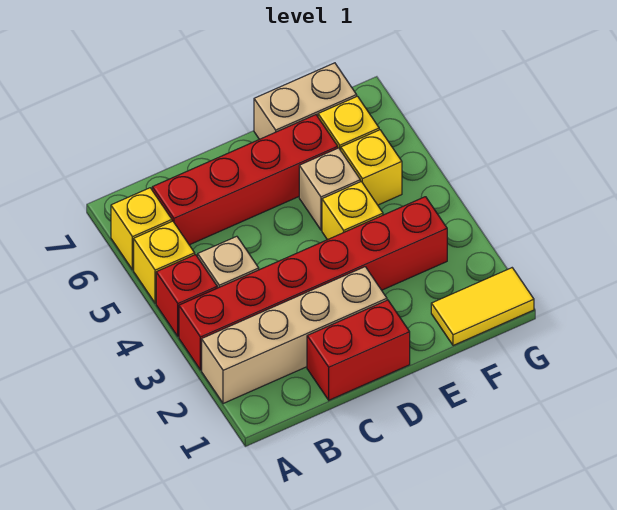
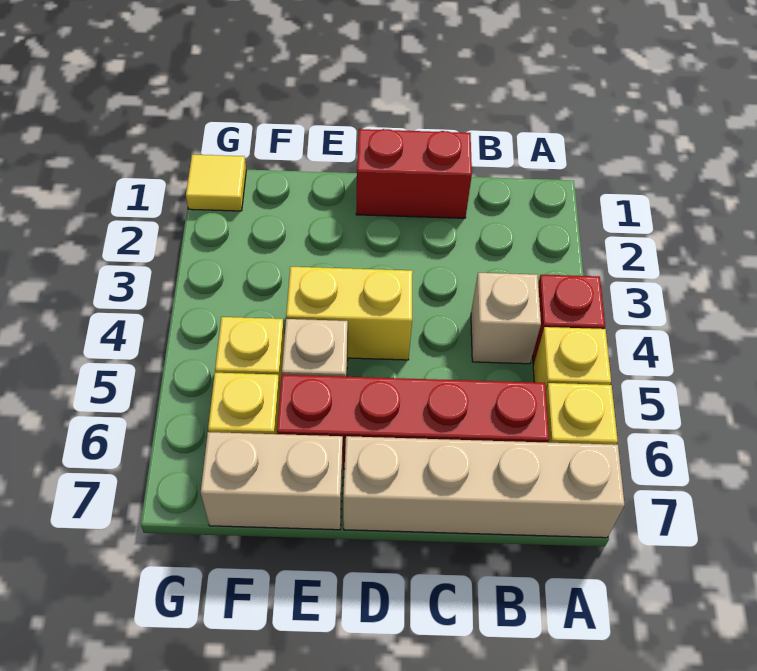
tan 1x4 brick [202,267,387,404] -> tan 1x4 brick moved to [343,436,625,538]
red 1x6 brick [179,197,447,370] -> none
yellow 1x1 brick [322,182,383,240] -> yellow 1x2 brick [286,267,413,360]
yellow 1x2 tile [431,268,534,346] -> yellow 1x1 tile [186,154,246,211]

